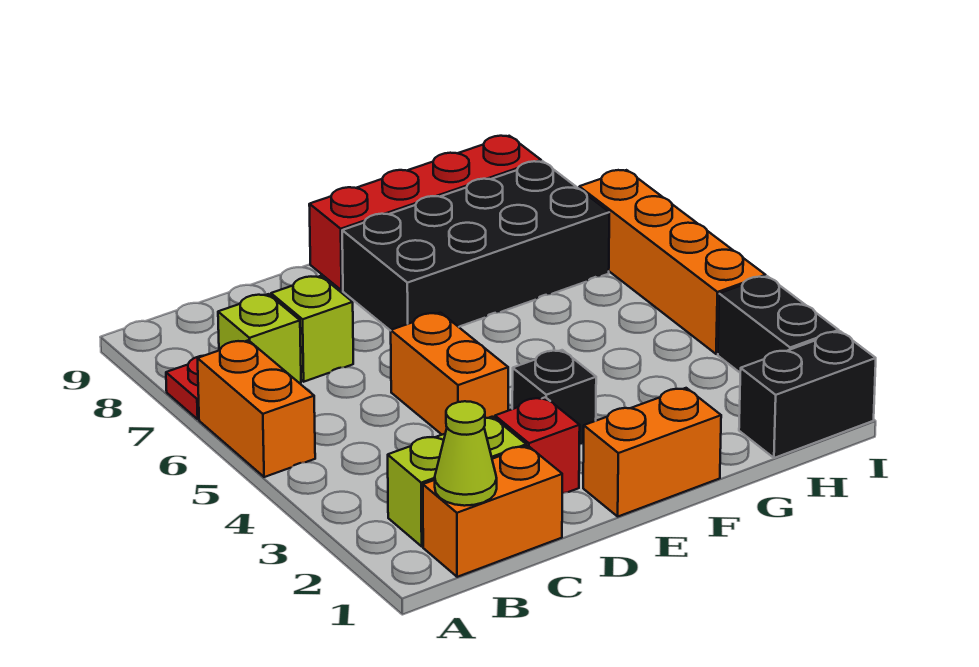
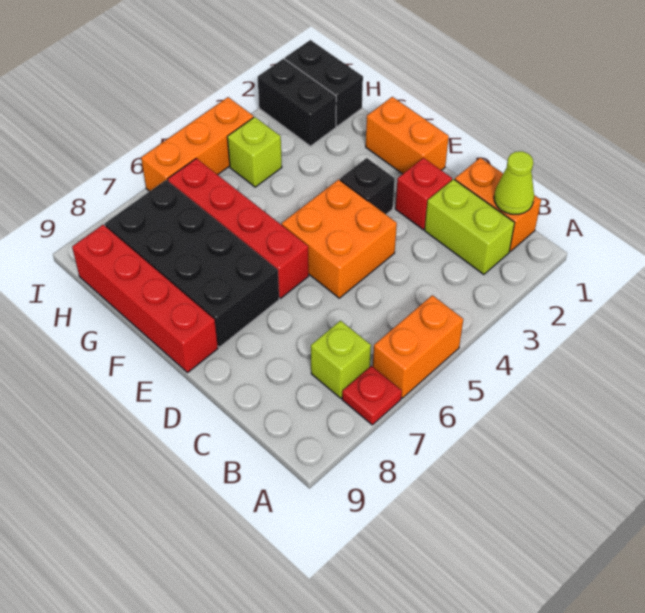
lime 1x1 brick [271,276,353,382] -> lime 1x1 brick moved to [227,117,282,187]
orange 1x2 brick [391,313,508,435] -> orange 2x2 brick [282,179,397,298]
none -> red 1x4 brick [168,158,309,298]
black 1x2 brick [718,276,839,372] -> black 1x2 brick turned to [258,59,336,146]
orange 1x4 brick [579,170,766,354] -> orange 1x3 brick [141,97,254,191]

